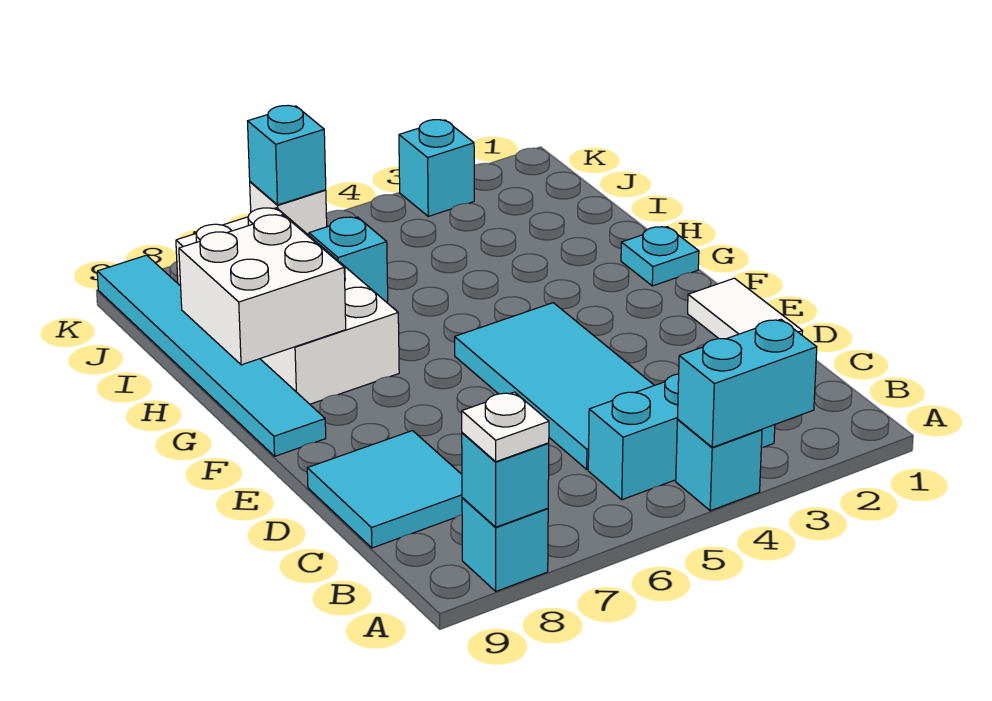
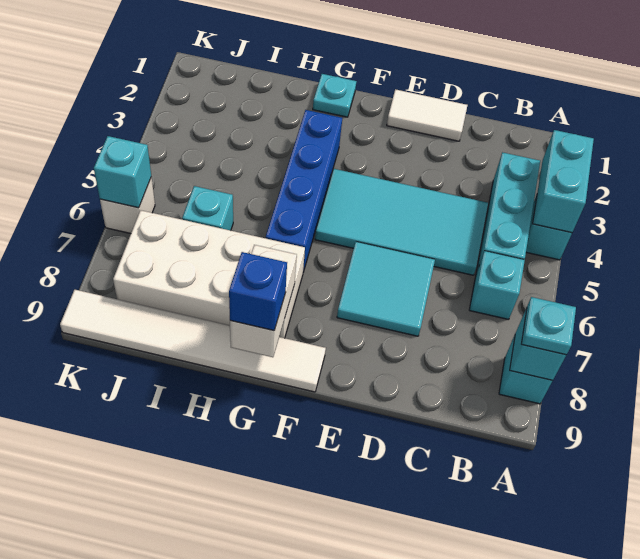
white 1x1 plate [462,392,549,462] -> cyan 1x1 plate [522,297,576,355]
cyan 2x2 tile [307,431,462,548] -> cyan 2x2 tile moved to [337,242,435,336]
cyan 1x6 tile [97,255,326,456] -> white 1x6 tile [60,290,326,392]
none -> blue 1x4 brick [266,110,342,272]
white 2x2 brick [179,215,346,365] -> white 1x2 brick [230,245,297,357]
none -> blue 1x1 brick [229,252,287,331]
cyan 1x1 brick [399,120,474,216] -> cyan 1x1 brick moved to [469,251,525,319]

